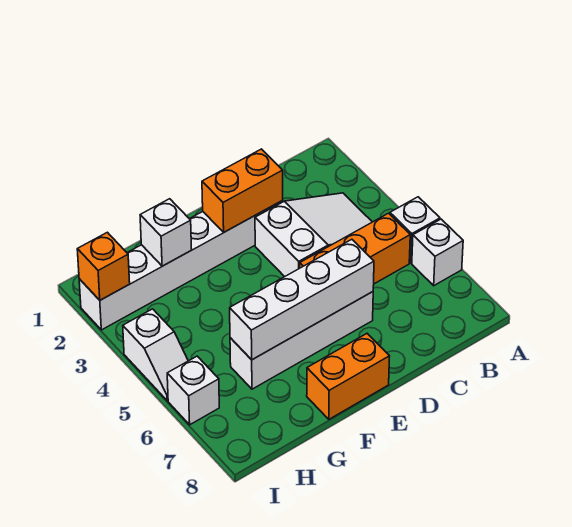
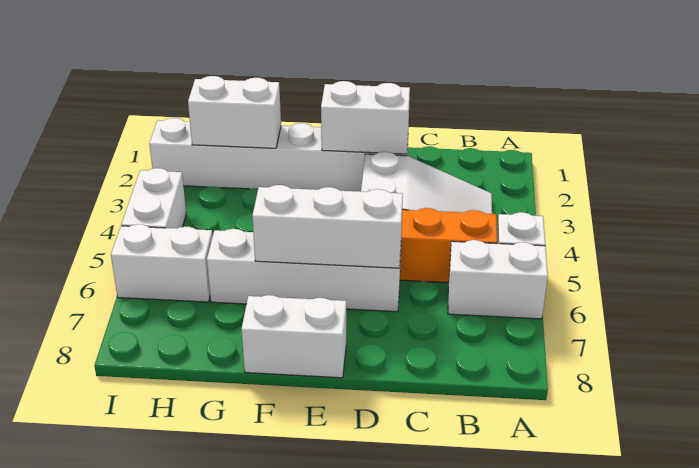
white 1x1 brick [412,219,463,286] -> white 1x2 brick [448,240,548,319]
orange 1x2 brick [202,149,283,232] -> white 1x2 brick [321,81,410,154]
white 1x4 brick [230,239,374,360] -> white 1x3 brick [252,185,403,268]
orange 1x2 brick [307,334,390,419] -> white 1x2 brick [241,295,346,378]
white 1x1 brick [140,199,192,266] -> white 1x2 brick [188,76,281,148]
orange 1x1 brick [77,232,130,300] -> none
white 1x2 slope [123,309,188,401] -> white 1x2 brick [121,168,186,229]
white 1x1 brick [167,356,219,425] -> white 1x2 brick [111,224,213,302]

